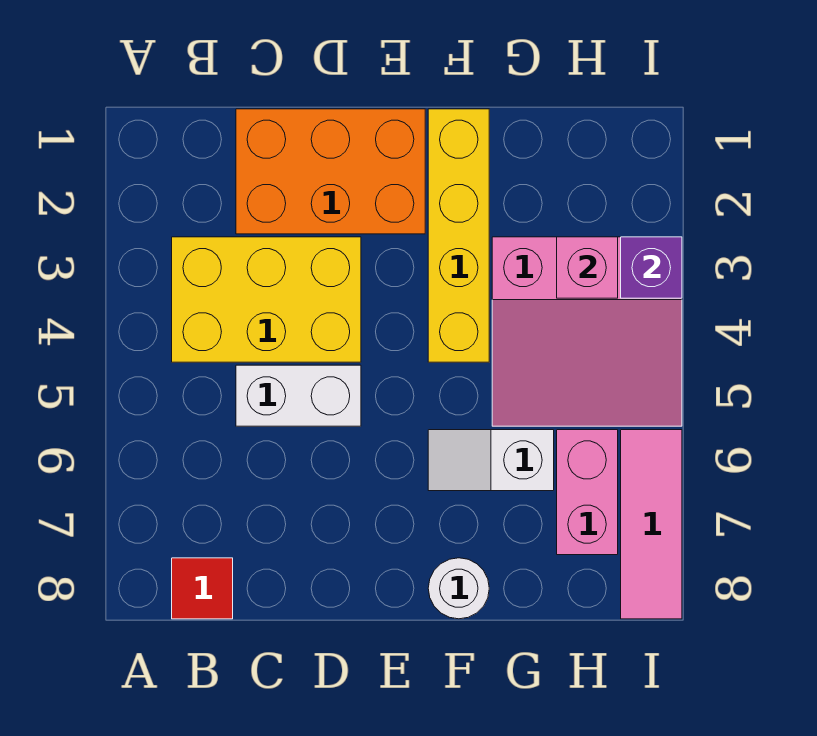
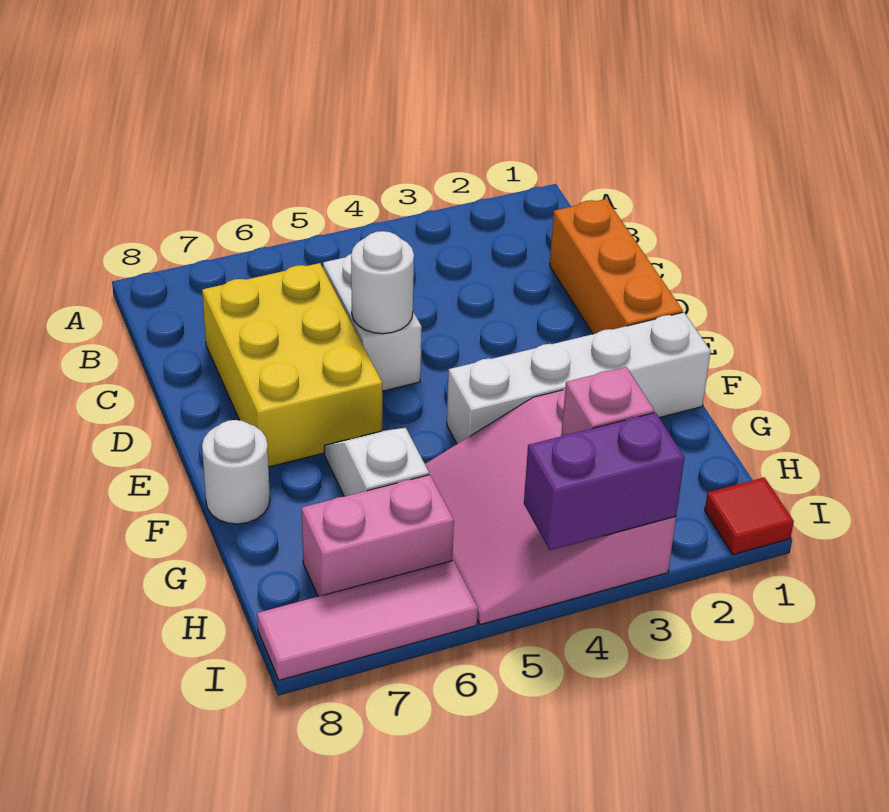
yellow 2x3 brick [172,237,361,362] -> yellow 2x3 brick moved to [202,263,382,467]
red 1x1 tile [172,558,233,619] -> red 1x1 tile moved to [705,477,794,555]
orange 2x3 brick [236,109,425,234] -> orange 1x3 brick [550,199,683,334]
none -> white 1x1 round brick [351,231,414,334]
yellow 1x4 brick [428,109,489,362] -> white 1x4 brick [447,312,711,444]
purple 1x1 brick [621,237,682,298] -> purple 1x2 brick [524,412,684,550]

